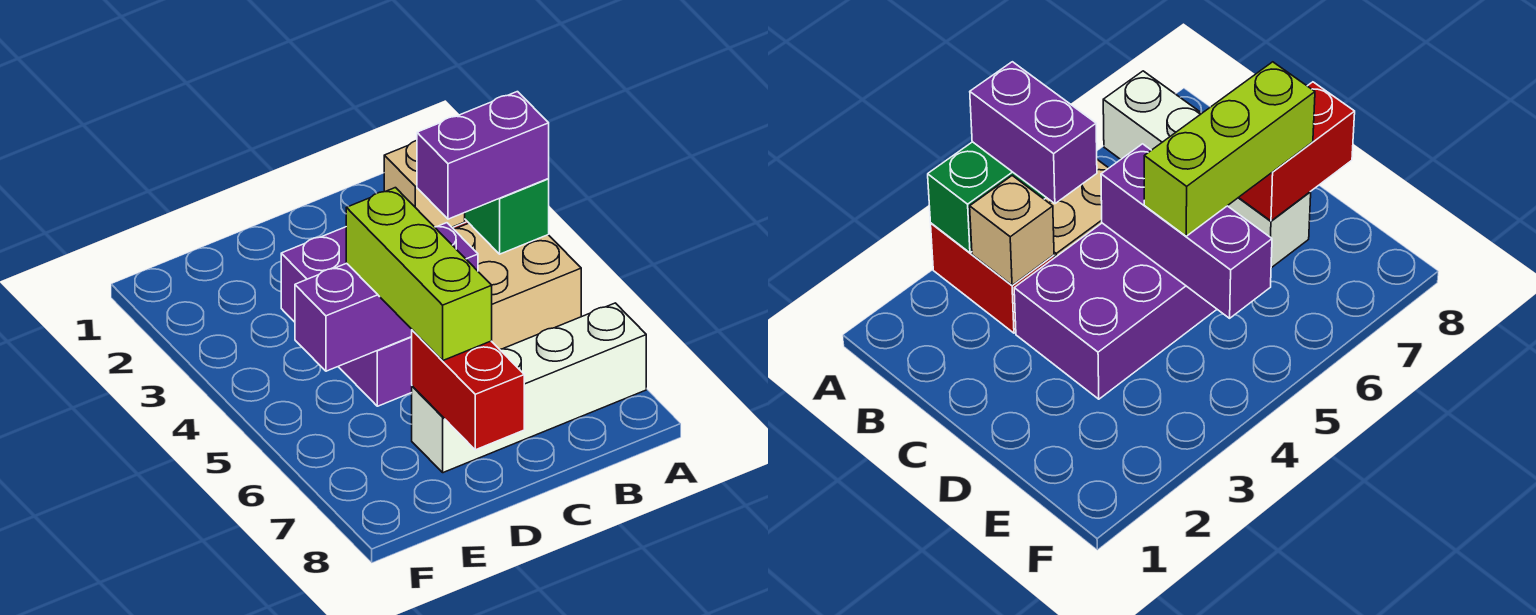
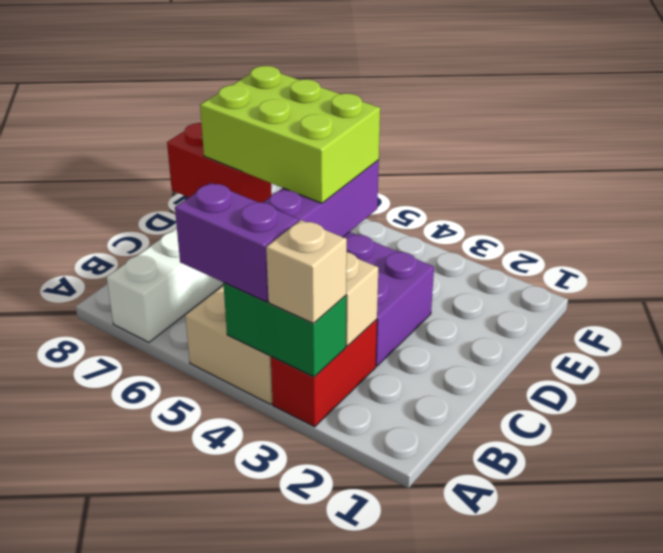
none -> tan 1x1 brick [266,220,347,324]
purple 1x2 brick [417,92,549,219] -> purple 1x2 brick turned to [175,183,299,302]
lime 1x3 brick [346,188,492,360] -> lime 2x3 brick [200,66,380,203]

